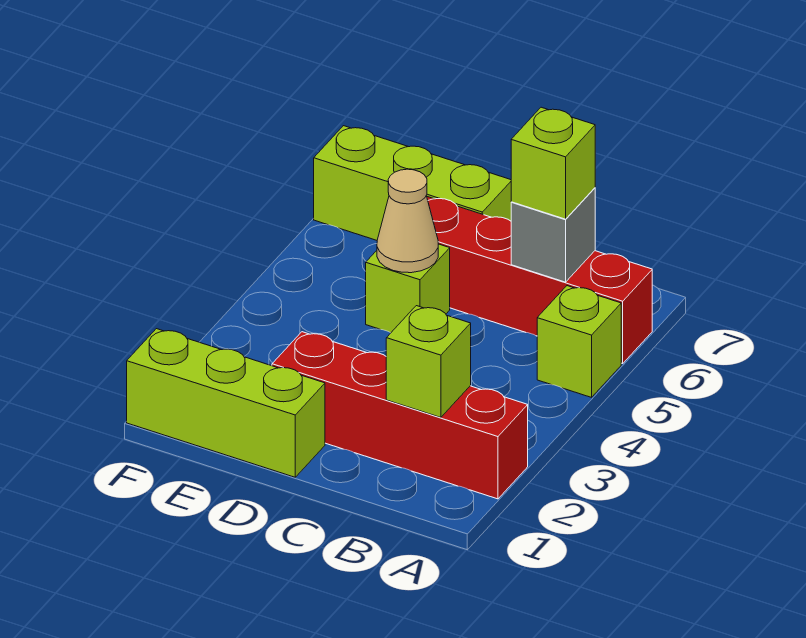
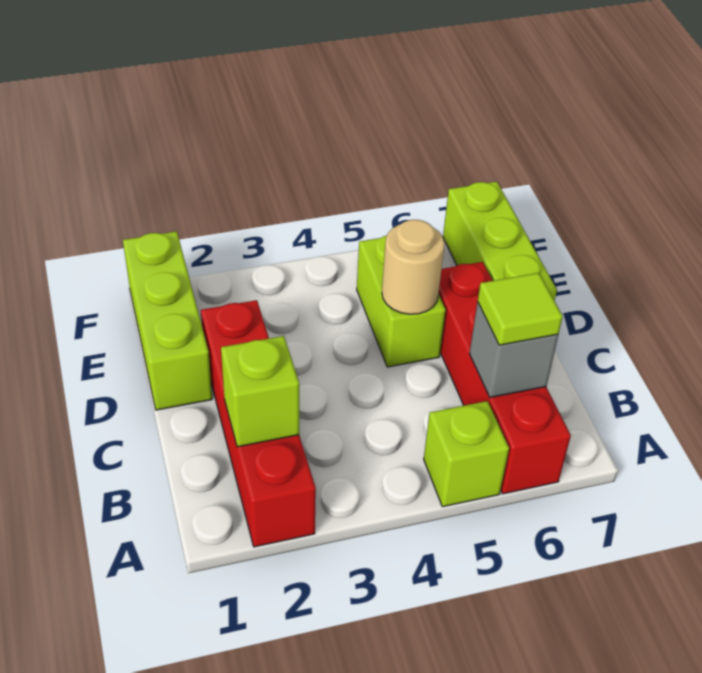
lime 1x1 brick [511,107,595,219] -> lime 1x1 tile [478,273,563,345]
lime 1x1 brick [366,244,450,333] -> lime 1x2 brick [357,235,446,367]
tan 1x1 cone [377,169,438,273] -> tan 1x1 round brick [382,220,445,314]

